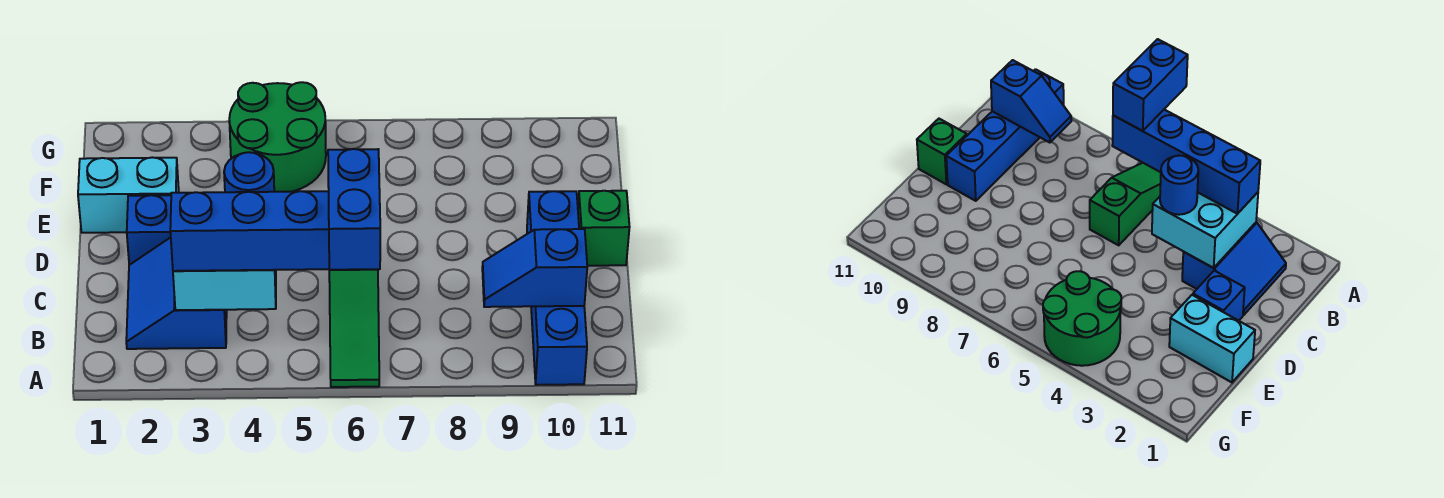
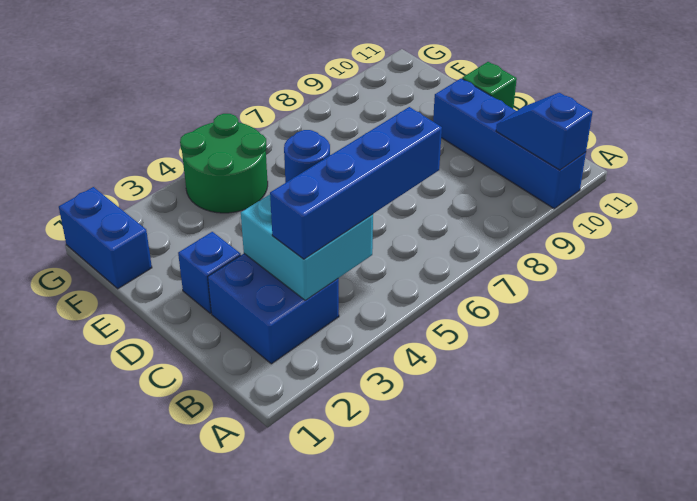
green 1x3 slope [329,269,379,387] -> none
blue 1x2 brick [328,149,380,270] -> blue 1x2 brick moved to [59,187,152,289]
blue 2x2 slope [126,237,227,349] -> blue 2x2 brick [208,254,339,364]
blue 1x2 slope [482,229,587,307] -> blue 1x2 slope turned to [496,93,593,170]
cyan 1x2 brick [78,157,179,233] -> none

